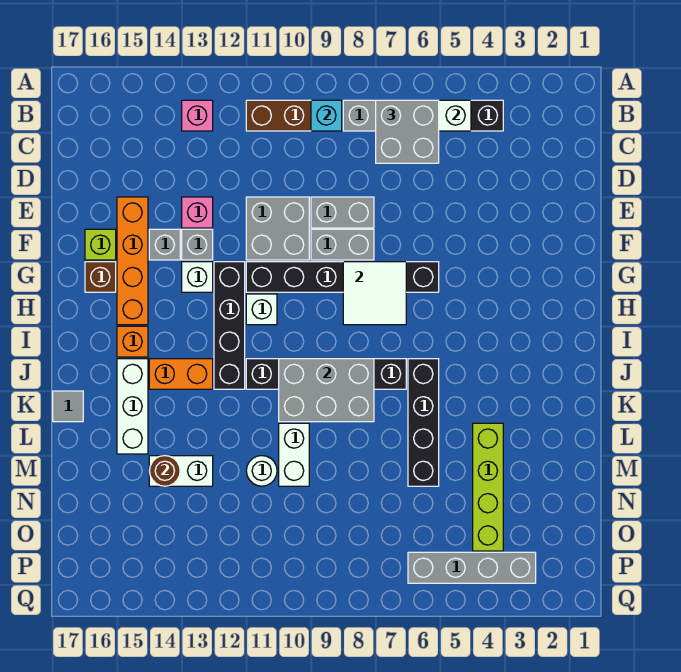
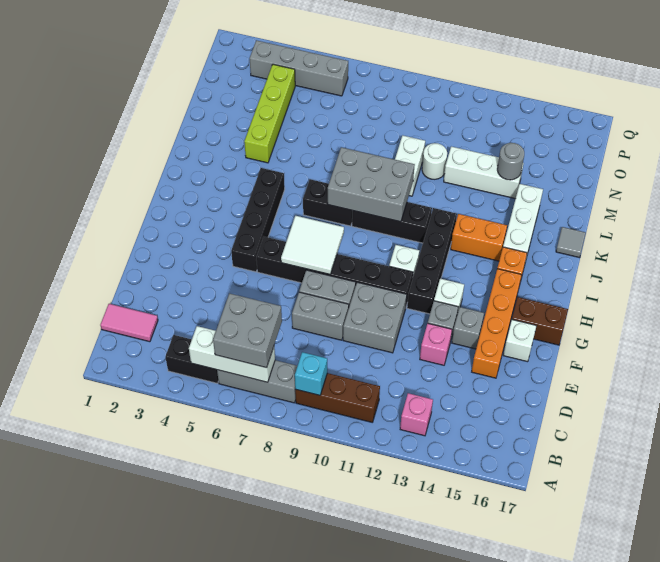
none -> pink 1x2 tile [100,304,158,342]
lime 1x1 brick [85,229,116,260] -> white 1x1 brick [503,320,536,362]
brown 1x1 brick [85,262,116,292] -> brown 1x2 brick [512,297,568,345]
black 1x4 brick [408,359,439,486] -> black 1x4 brick moved to [231,168,285,272]
white 1x2 brick [149,456,213,486] -> white 1x3 brick [444,147,524,199]
brown 1x1 round brick [149,456,180,486] -> grey 1x1 round brick [497,143,524,180]

